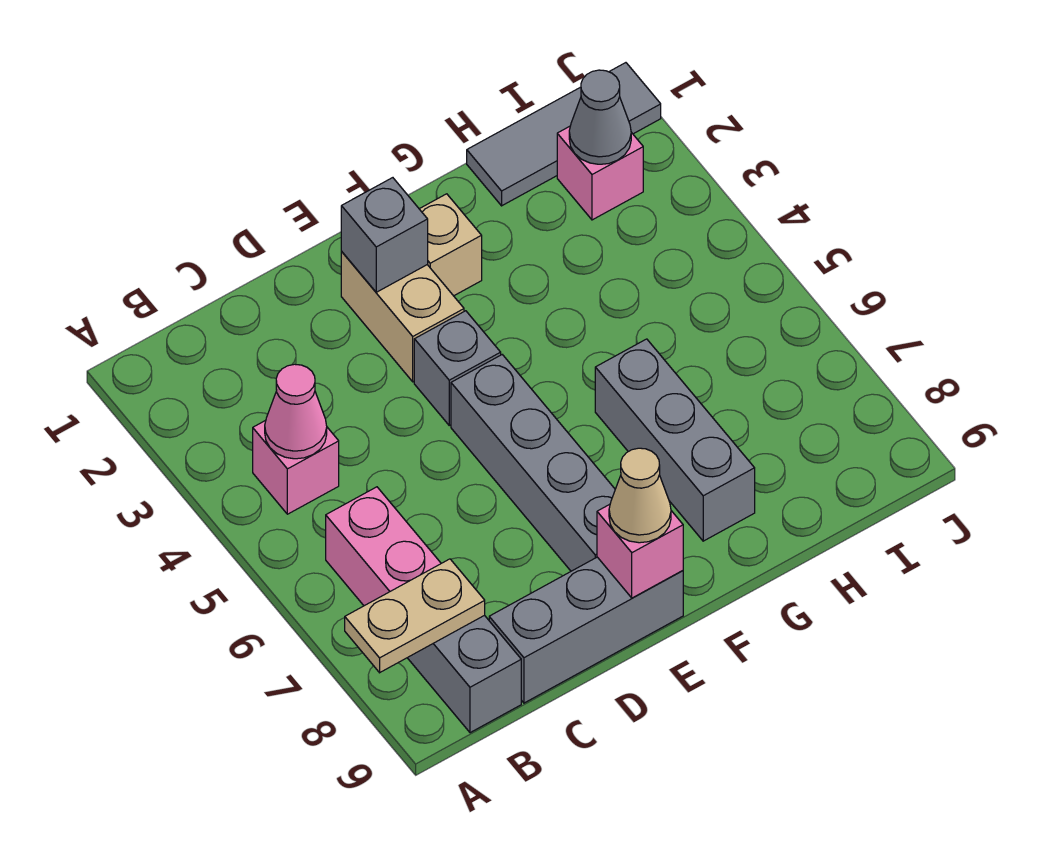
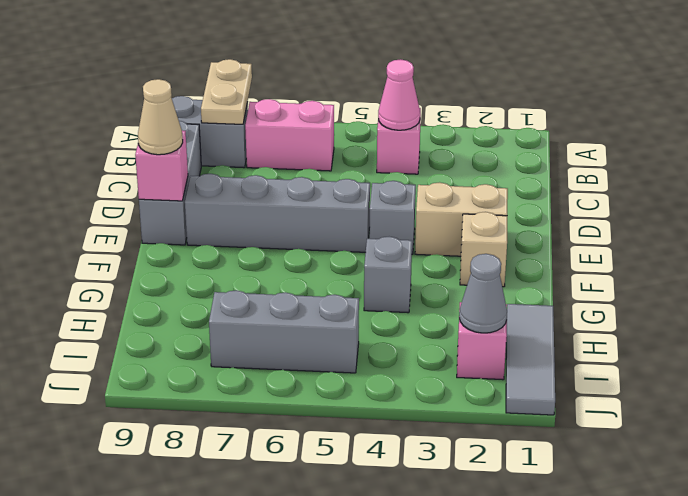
grey 1x1 brick [341,178,428,292] -> grey 1x1 brick moved to [364,237,412,313]
grey 1x3 brick [595,339,755,541] -> grey 1x3 brick moved to [209,290,359,373]

